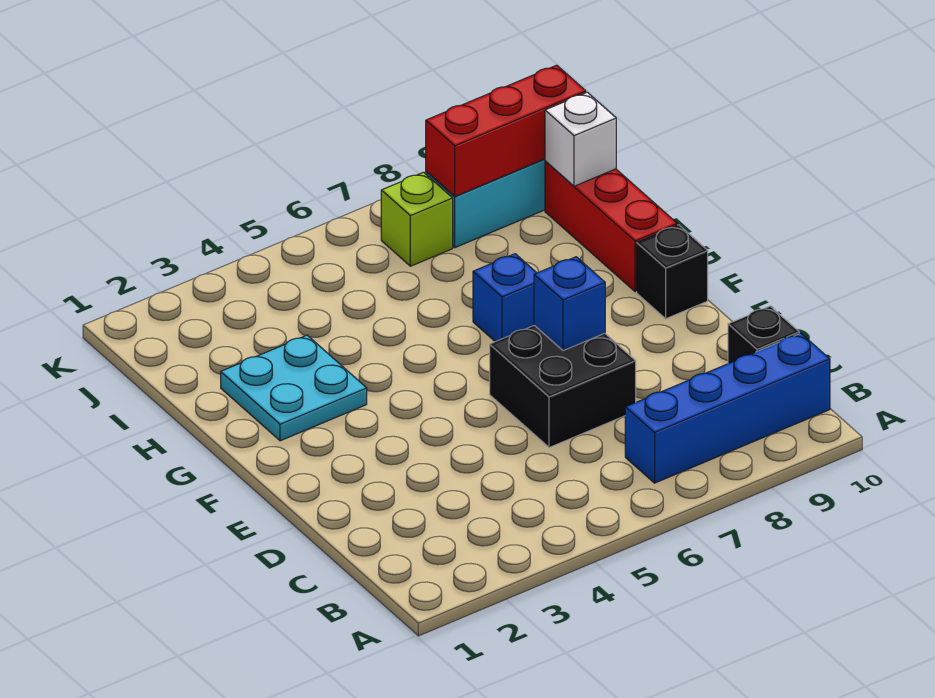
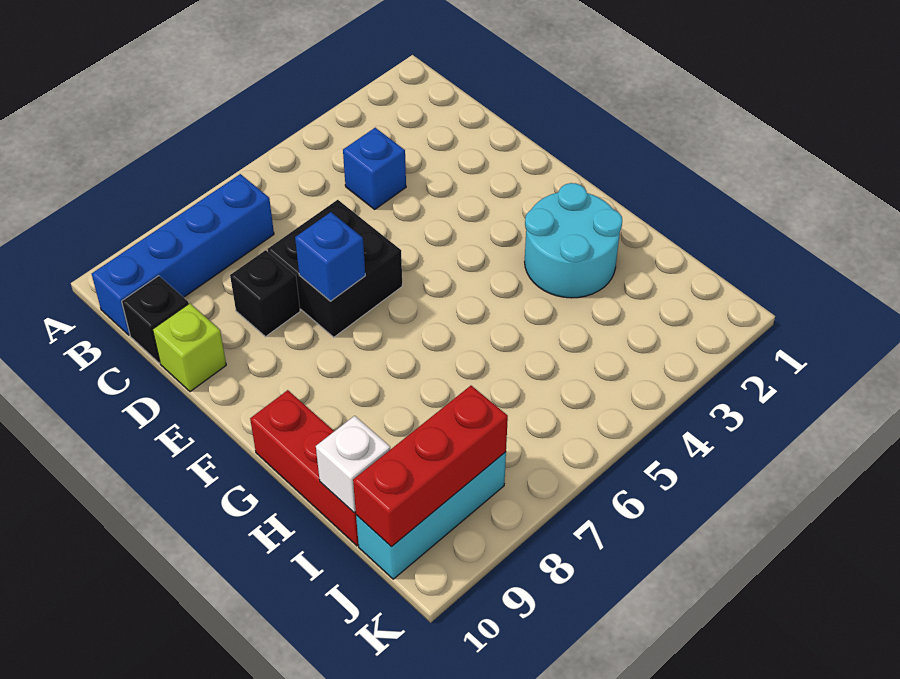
black 1x1 brick [637,225,708,319] -> black 1x1 brick moved to [230,250,300,337]
cyan 2x2 plate [221,335,367,441] -> cyan 2x2 round brick [525,183,622,298]
blue 1x1 brick [473,254,536,342] -> blue 1x1 brick moved to [343,128,406,209]
lime 1x1 brick [381,172,453,266] -> lime 1x1 brick moved to [153,303,226,392]

